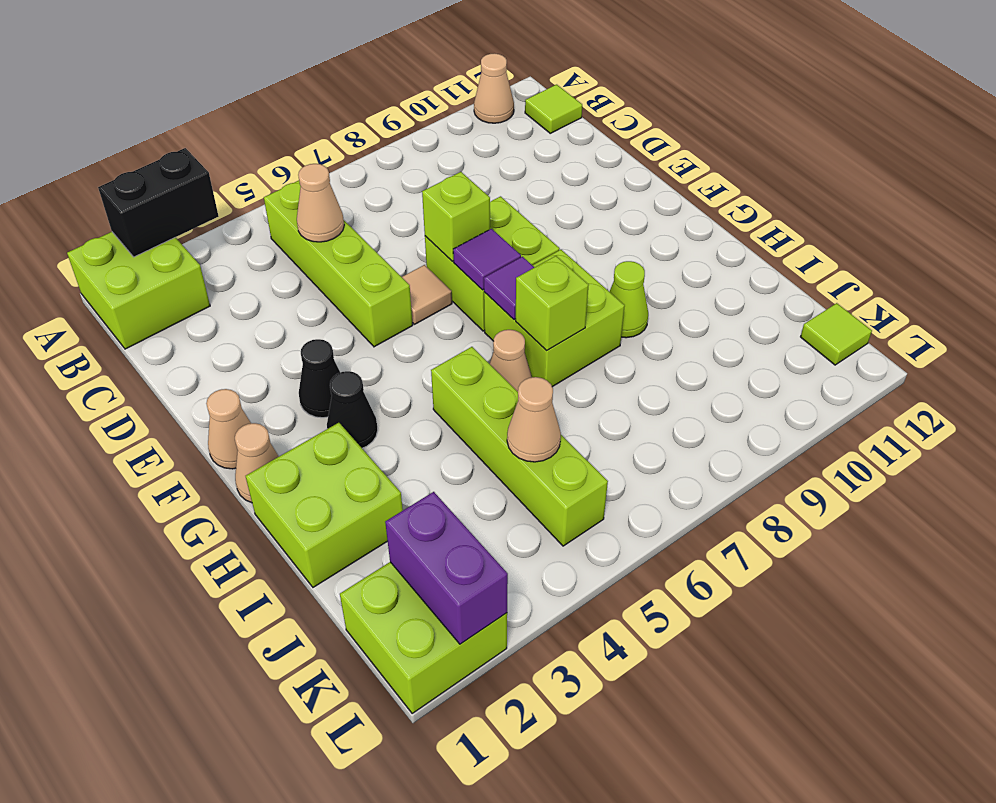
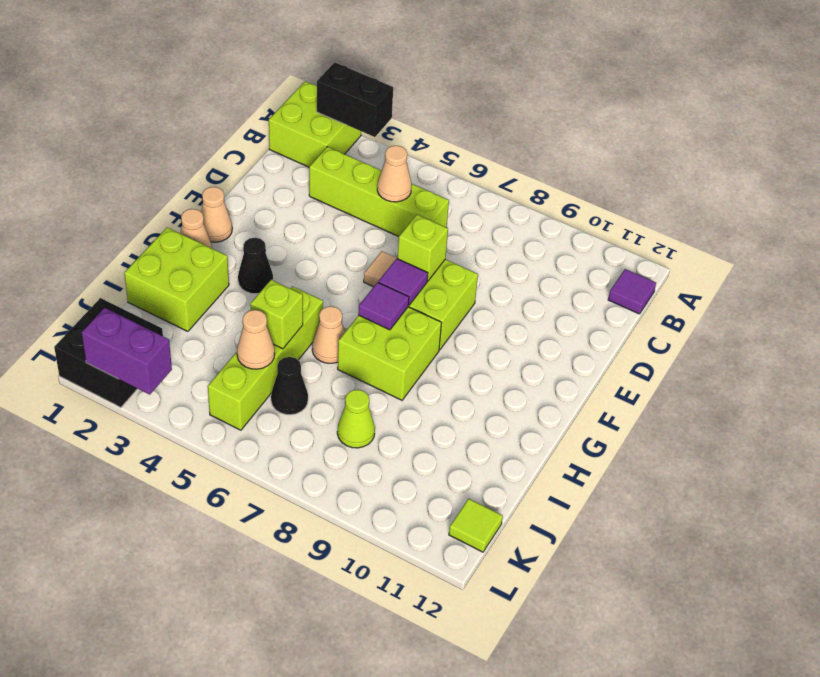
tan 1x1 cone [474,53,514,123] -> none
lime 1x4 brick [264,181,413,347] -> lime 1x4 brick turned to [309,147,449,237]
lime 1x1 tile [525,85,582,133] -> purple 1x1 tile [608,269,656,314]
black 1x1 cone [299,339,340,418] -> black 1x1 cone moved to [271,357,308,415]
lime 1x1 brick [516,256,589,351] -> lime 1x1 brick moved to [250,280,303,349]
lime 1x1 cone [609,261,648,338] -> lime 1x1 cone moved to [337,390,375,448]
lime 2x2 brick [340,562,507,713] -> black 2x2 brick [54,298,163,407]
purple 1x2 brick [385,492,508,644] -> purple 1x2 brick turned to [82,308,172,395]

